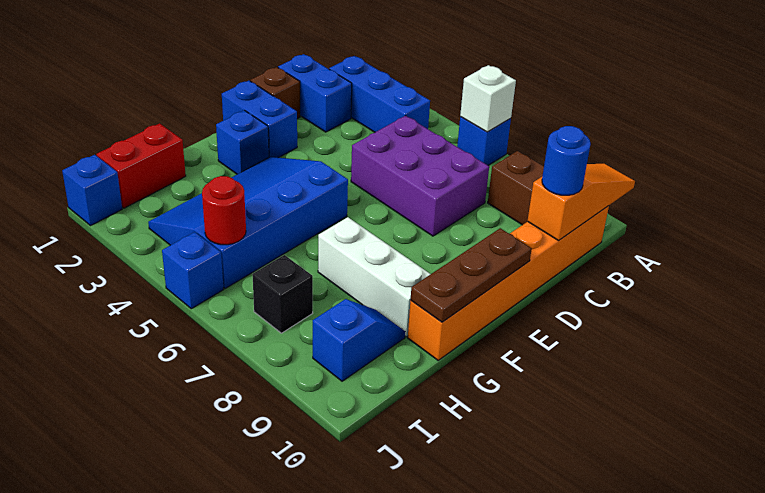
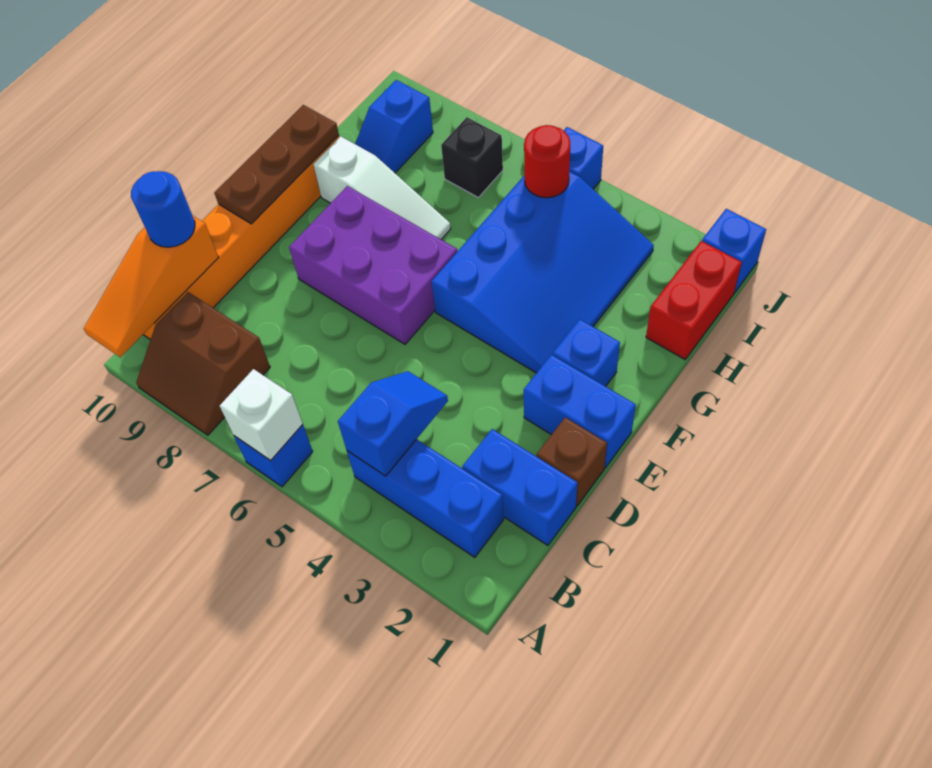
none -> blue 1x2 slope [338,371,448,476]
purple 2x3 brick [351,116,489,236] -> purple 2x3 brick moved to [289,186,457,344]
white 1x3 brick [318,217,430,337] -> white 1x3 slope [313,136,451,239]

